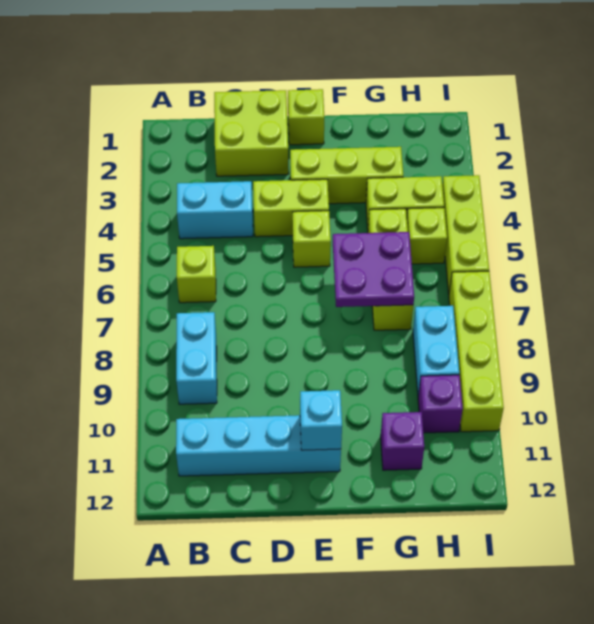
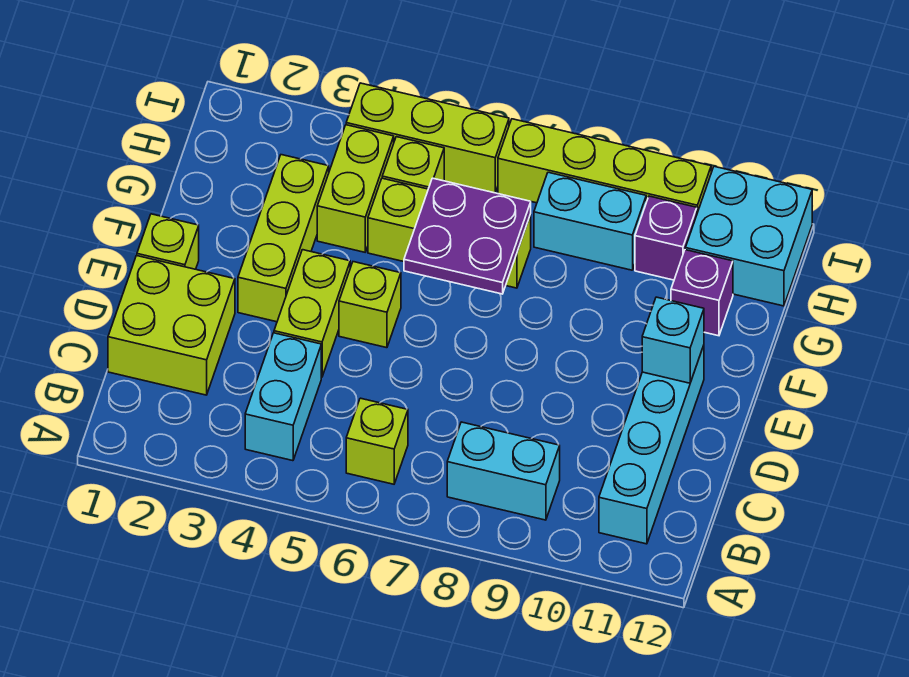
none -> cyan 2x2 brick [685,166,812,306]

